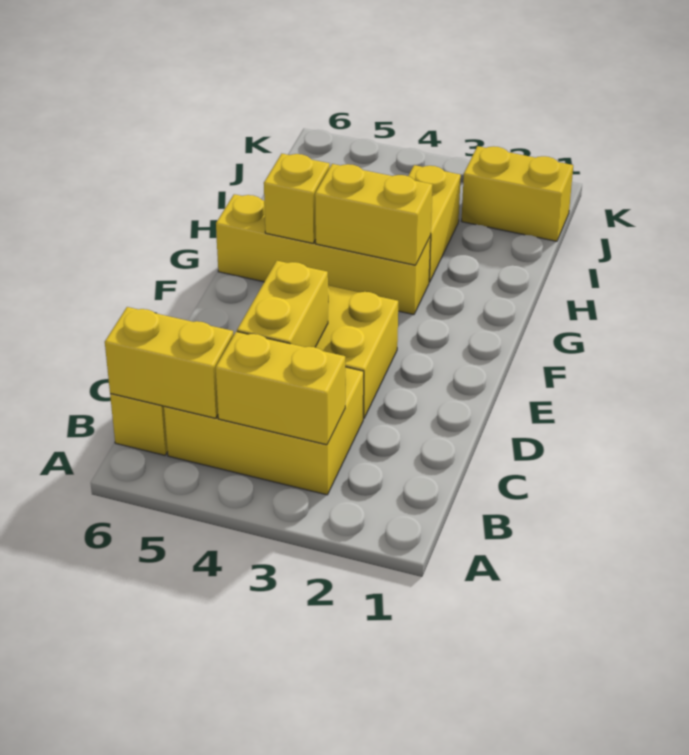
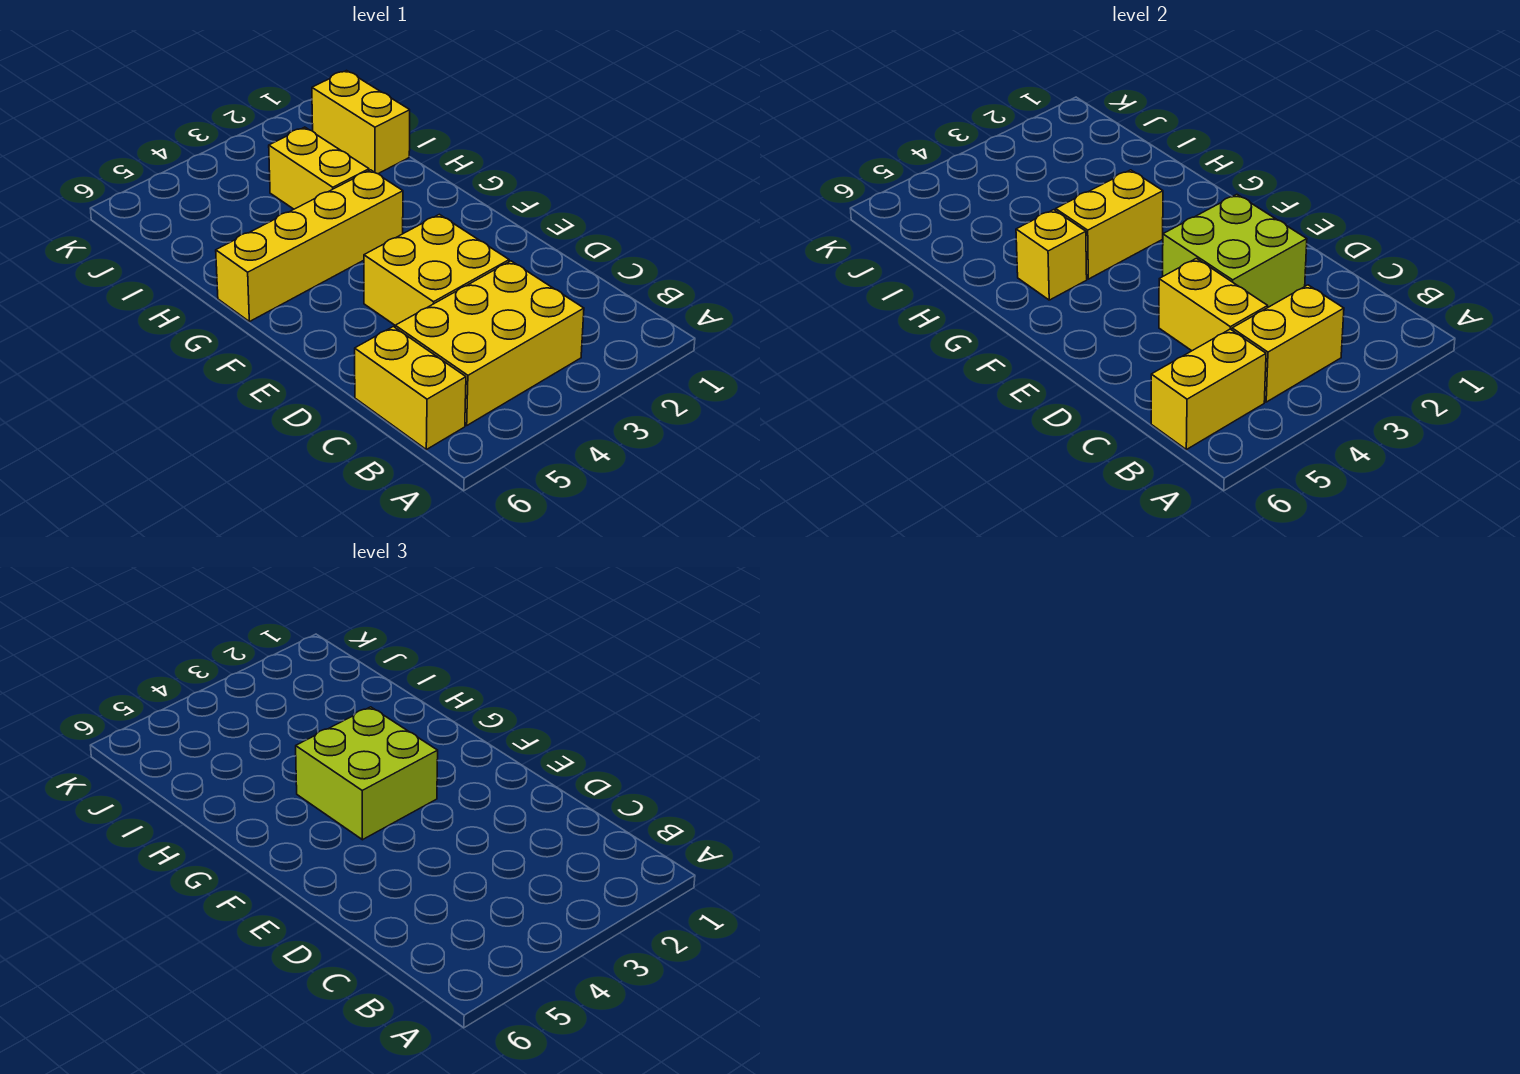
none -> lime 2x2 brick [1163,194,1307,307]
none -> lime 2x2 brick [296,707,438,840]
yellow 1x2 brick [462,146,573,241] -> yellow 1x2 brick turned to [312,71,410,174]

